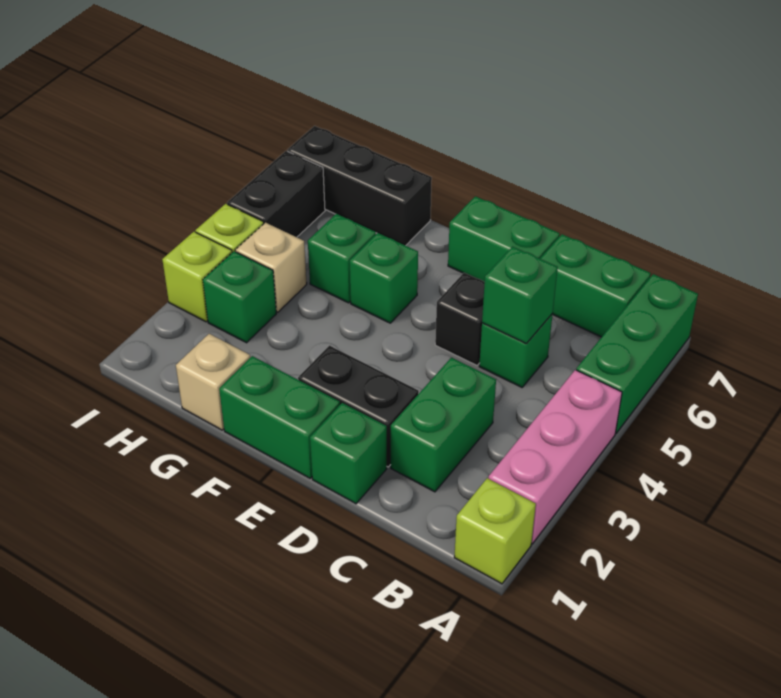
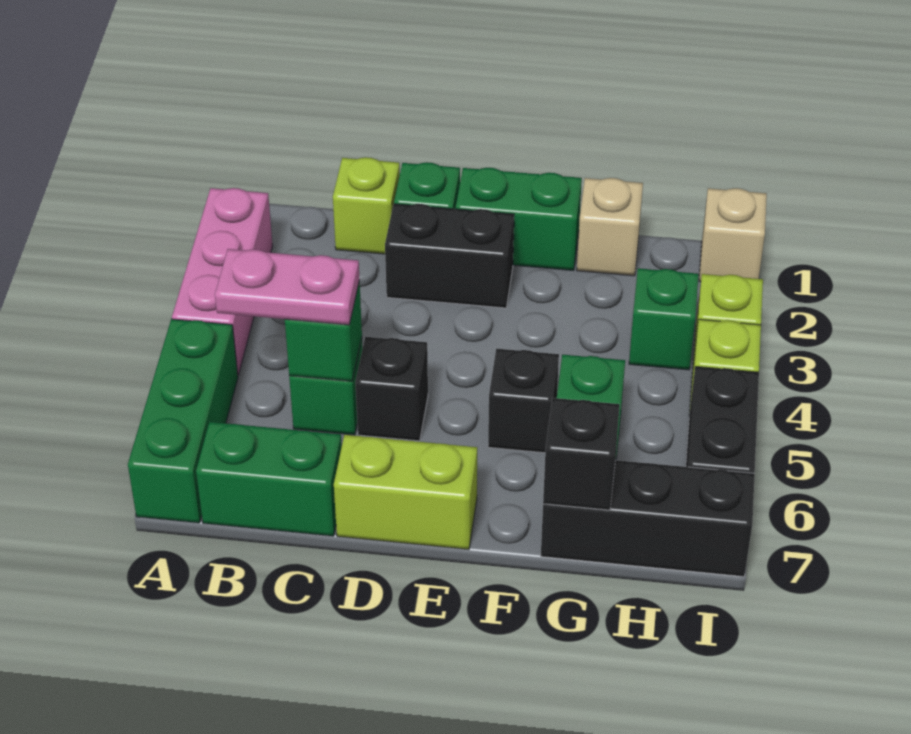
lime 1x1 brick [454,478,536,584] -> lime 1x1 brick moved to [333,157,400,254]
none -> pink 1x2 plate [215,249,360,325]
green 1x2 brick [391,358,496,492] -> none
green 1x2 brick [448,196,560,282] -> lime 1x2 brick [334,435,477,550]
green 1x1 brick [350,233,418,323] -> black 1x1 brick [488,349,559,453]
none -> black 1x1 brick [543,398,620,510]
tan 1x1 brick [236,223,307,312] -> tan 1x1 brick moved to [699,188,767,282]

